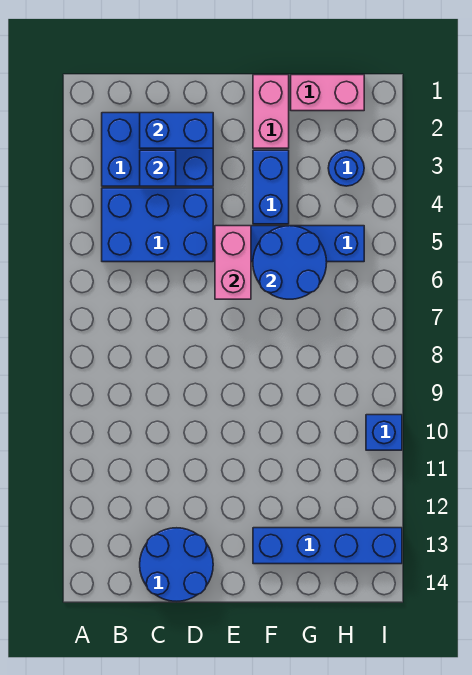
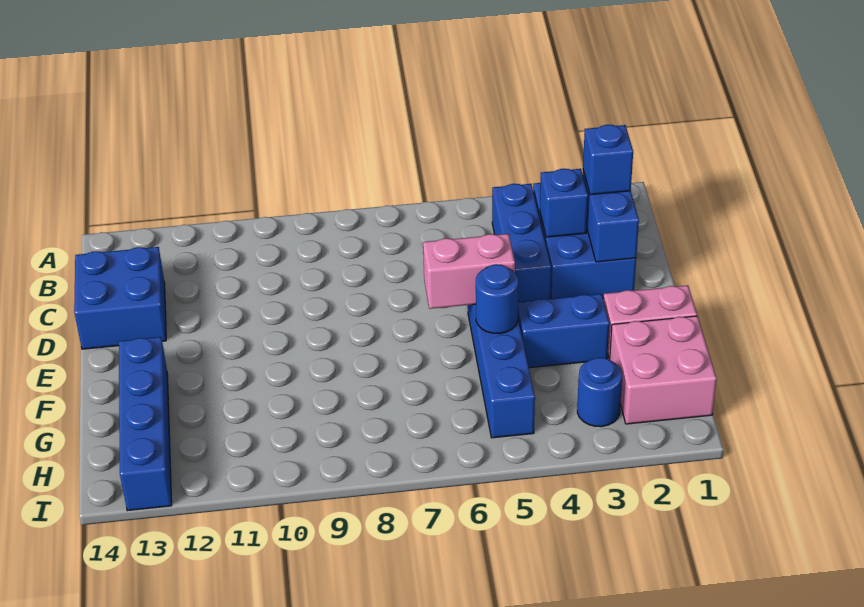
blue 2x3 brick [102,188,213,262] -> blue 1x3 brick [492,184,551,302]
blue 2x2 round brick [140,528,213,601] -> blue 2x2 brick [74,247,166,349]
blue 2x2 round brick [253,226,327,299] -> blue 1x1 round brick [476,264,518,334]
pink 1x2 brick [291,75,364,111] -> pink 2x2 brick [609,316,717,424]
blue 1x1 brick [366,415,402,450] -> blue 1x1 brick moved to [583,125,633,195]

